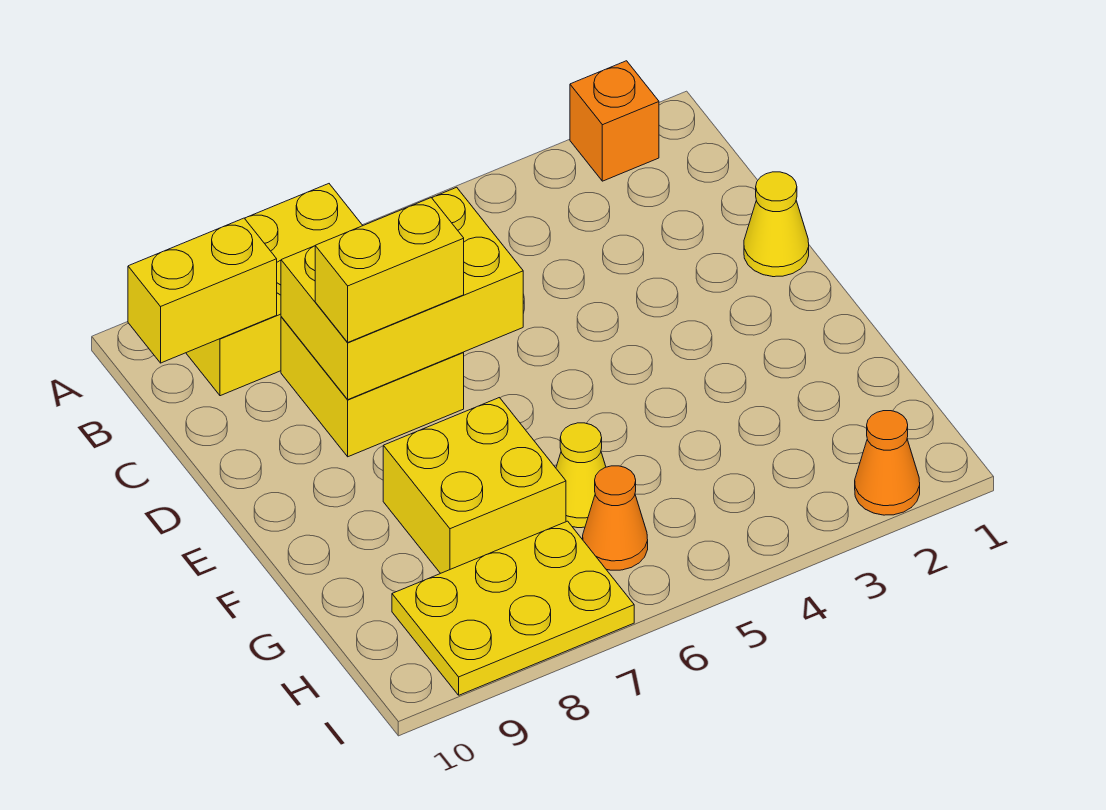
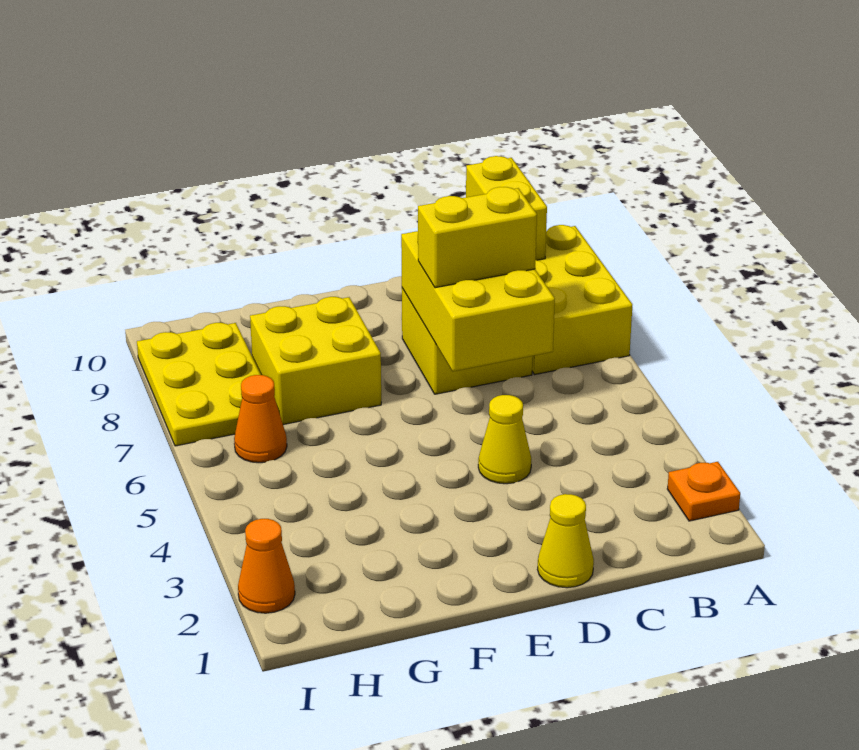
orange 1x1 brick [570,61,659,181] -> orange 1x1 plate [667,462,740,521]
yellow 1x2 brick [315,198,464,342] -> yellow 1x2 brick turned to [418,187,537,288]
yellow 1x1 cone [556,423,606,528] -> yellow 1x1 cone moved to [478,395,531,484]

